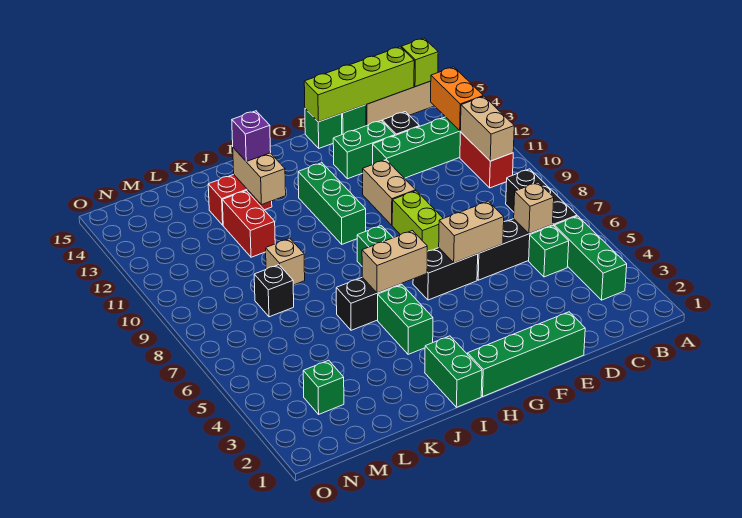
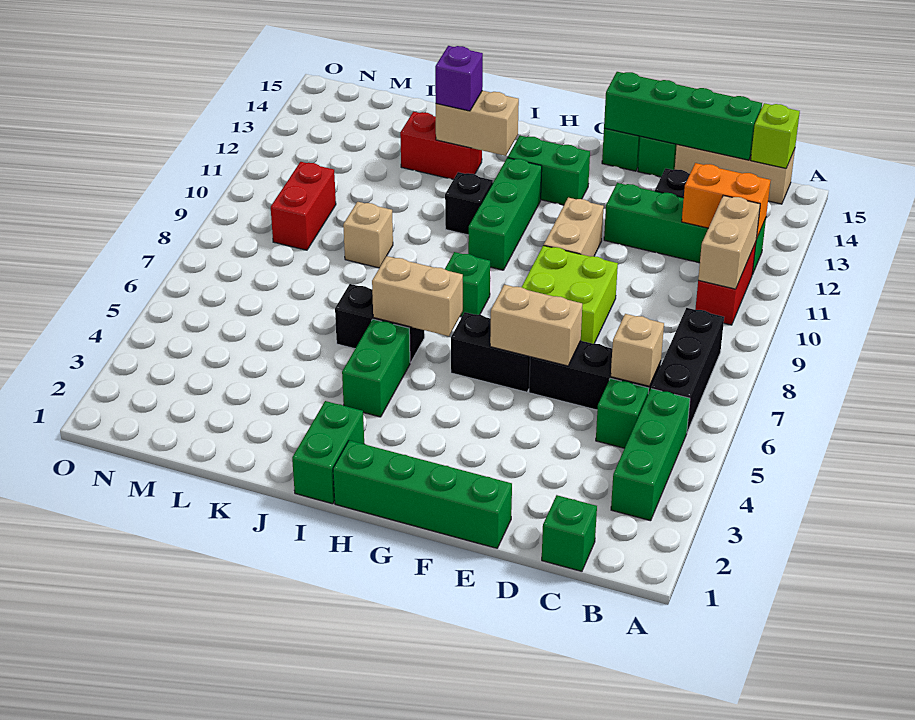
orange 1x2 brick [431,67,483,131] -> orange 1x2 brick turned to [682,163,770,239]
lime 1x4 brick [304,47,414,122] -> green 1x4 brick [604,72,762,160]
green 1x2 brick [333,121,395,179] -> green 1x2 brick moved to [508,136,590,205]
lime 1x2 brick [392,191,443,251] -> lime 2x2 brick [522,245,618,344]
tan 1x2 brick [233,148,286,205] -> tan 1x2 brick turned to [436,91,519,156]
red 1x2 brick [222,191,275,257] -> red 1x2 brick moved to [271,162,336,250]
black 1x1 brick [254,265,294,317] -> black 1x1 brick moved to [445,172,493,235]
green 1x1 brick [303,360,344,414] -> green 1x1 brick moved to [542,495,597,571]

